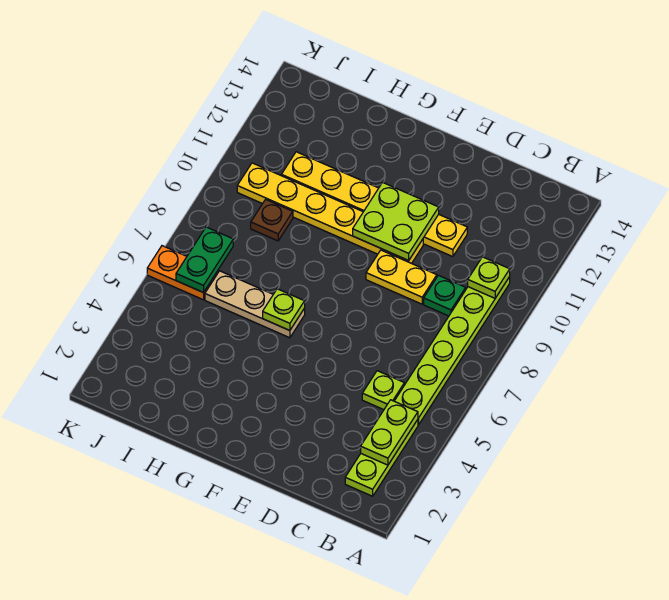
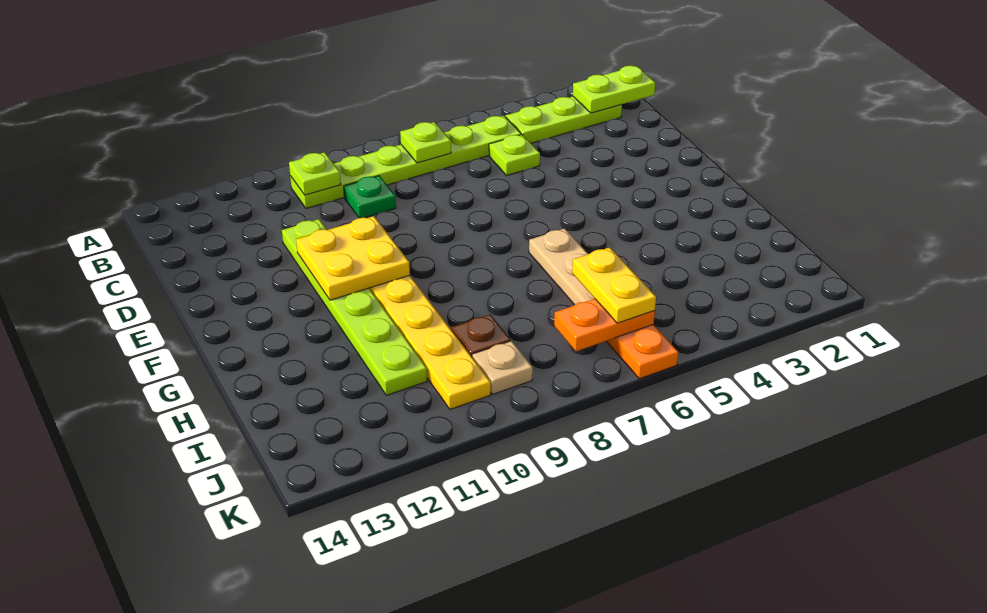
lime 1x2 plate [361,400,418,465] -> lime 1x2 plate moved to [573,66,655,113]
yellow 1x2 plate [366,250,437,304] -> yellow 1x2 plate moved to [572,247,656,323]
yellow 1x6 plate [281,152,467,257] -> lime 1x6 plate [282,219,427,395]
lime 2x2 plate [353,182,439,260] -> yellow 2x2 plate [296,216,410,300]
lime 1x1 plate [263,289,305,331] -> lime 1x1 plate moved to [400,122,451,163]
green 1x2 plate [176,227,233,293] -> orange 1x2 plate [554,299,655,351]
none -> tan 1x1 plate [472,341,533,394]

